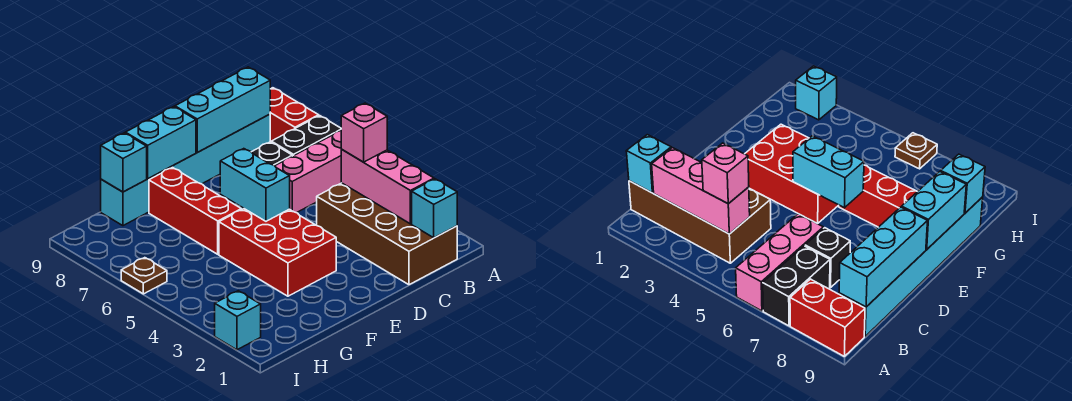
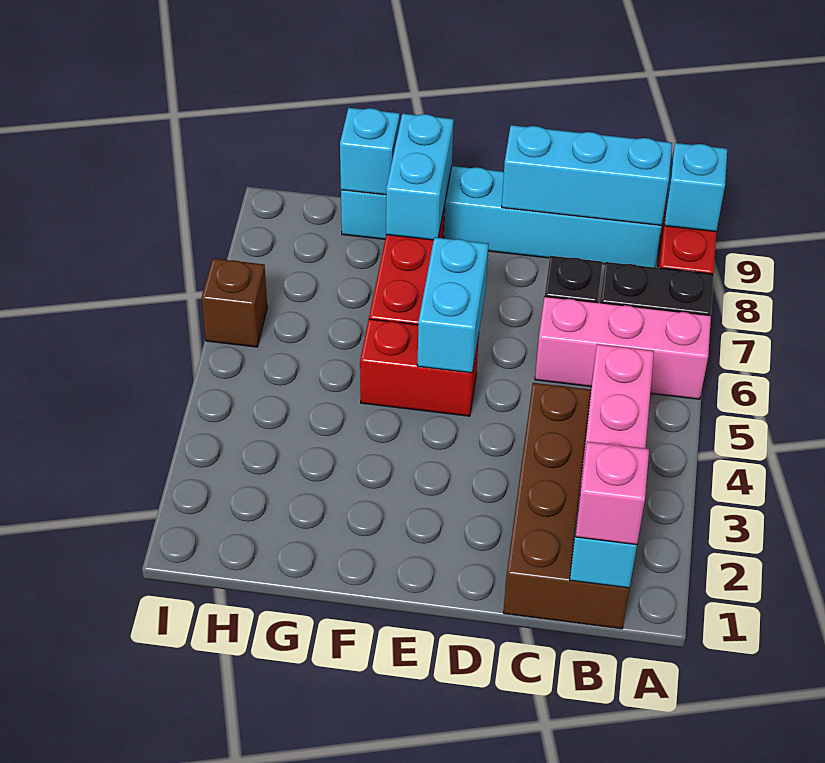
pink 1x1 brick [341,103,387,162] -> pink 1x1 brick moved to [575,442,649,545]
red 2x3 brick [219,209,336,296] -> red 1x2 brick [360,319,479,416]
cyan 1x2 brick [125,107,196,179] -> cyan 1x2 brick turned to [386,113,454,240]
cyan 1x1 brick [215,291,261,350] -> cyan 1x1 brick moved to [664,143,727,232]
brown 1x1 plate [121,258,167,294] -> brown 1x1 brick [202,259,267,347]

